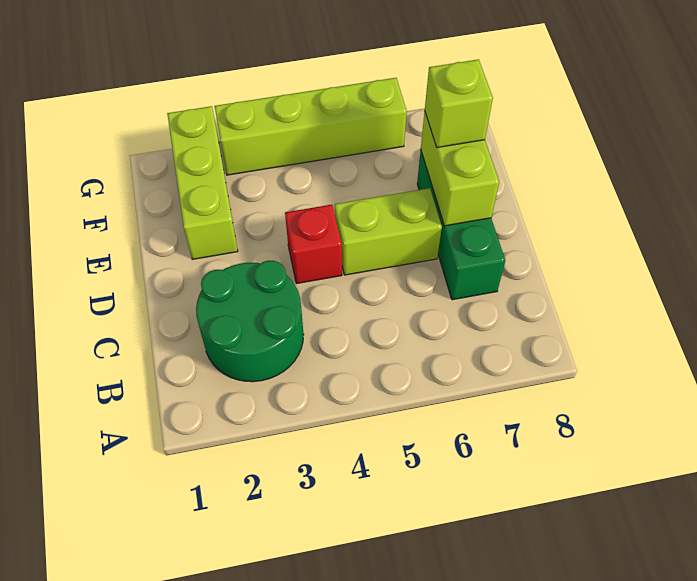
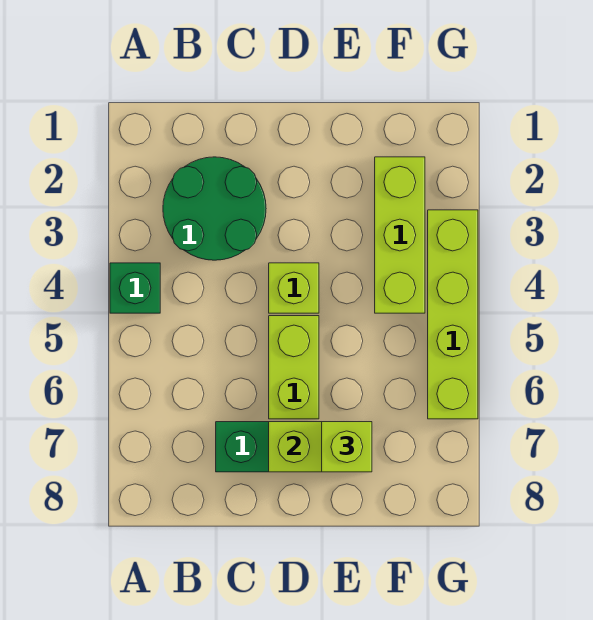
none -> green 1x1 brick [110,263,160,313]
red 1x1 brick [285,205,342,284] -> lime 1x1 brick [269,263,319,313]
lime 1x3 brick [167,106,238,259] -> lime 1x3 brick turned to [375,157,425,313]

